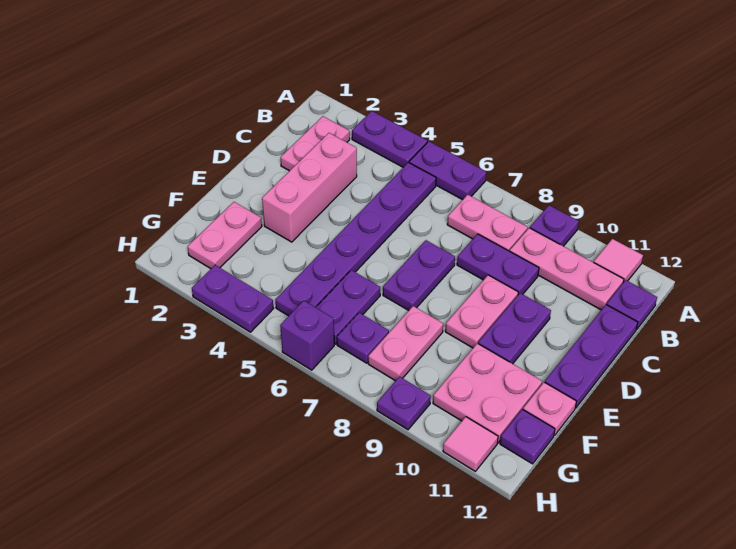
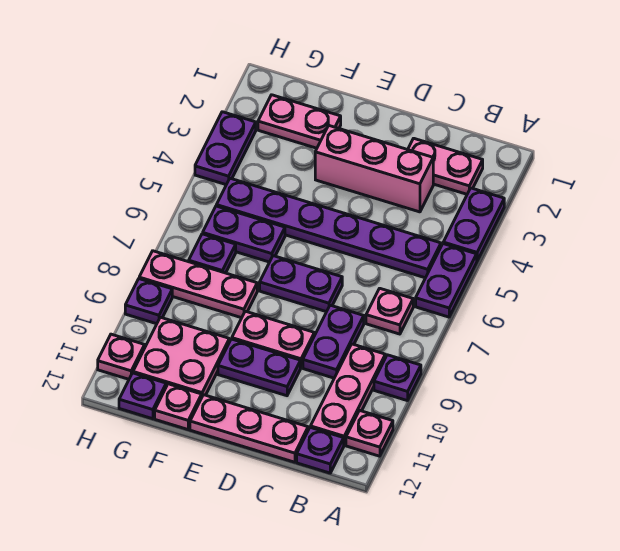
pink 1x1 tile [594,239,643,281] -> pink 1x1 plate [346,411,393,456]
pink 1x2 plate [447,195,528,251] -> pink 1x1 plate [366,288,413,334]
purple 1x3 plate [545,305,638,408] -> pink 1x3 plate [190,395,308,462]
pink 1x2 plate [368,306,443,381] -> pink 1x3 plate [139,251,257,318]
purple 1x1 brick [280,301,334,370] -> none
pink 1x1 tile [443,417,498,471] -> pink 1x1 plate [98,334,145,379]

